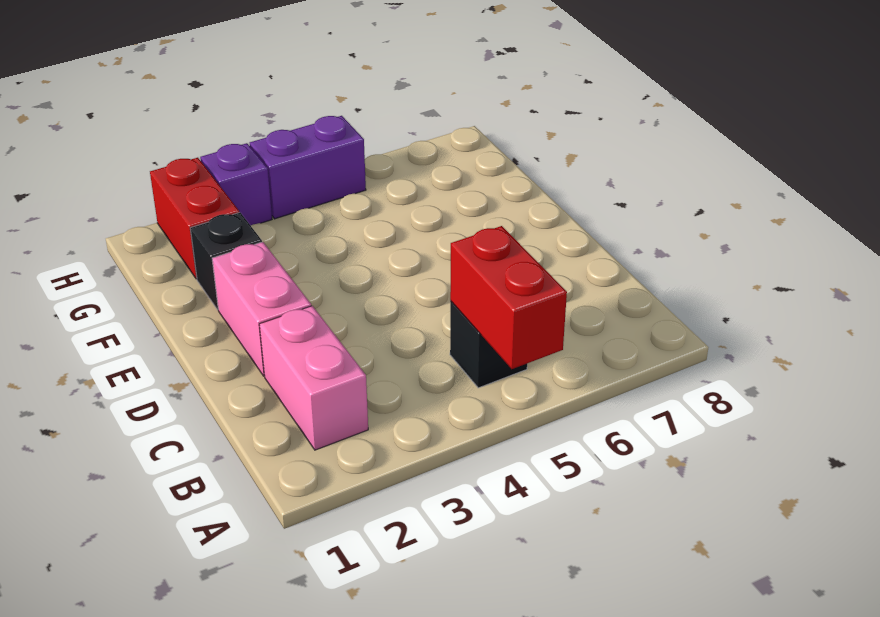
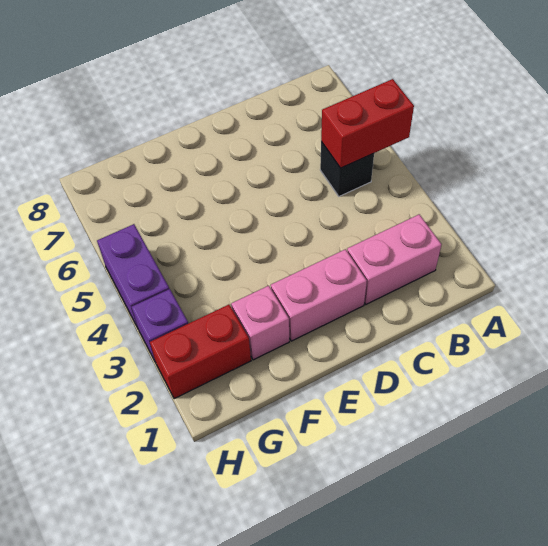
black 1x1 brick [190,212,262,310] -> pink 1x1 brick [231,286,289,360]

